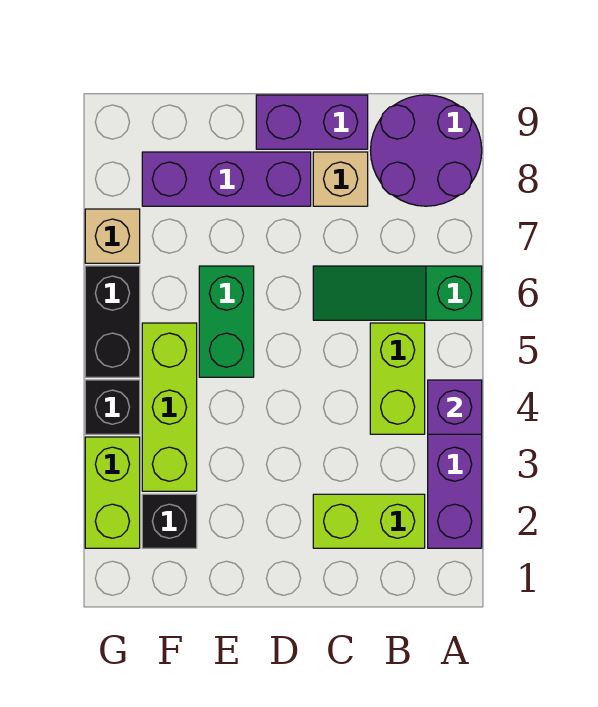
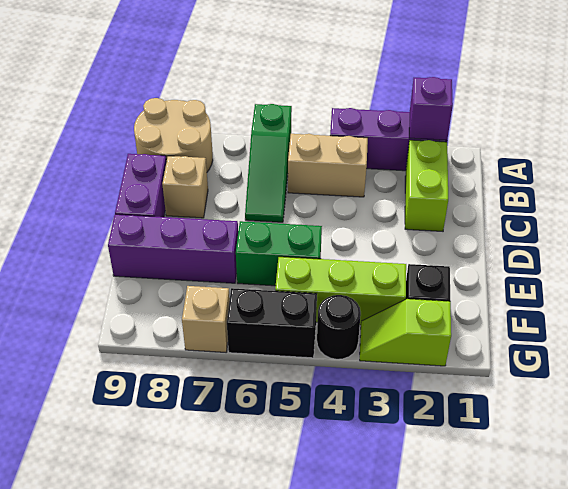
purple 1x1 brick [428,380,482,434] -> purple 1x1 brick moved to [409,77,453,140]
purple 2x2 round brick [370,95,482,206] -> tan 2x2 round brick [134,98,213,172]
lime 1x2 brick [370,323,425,434] -> tan 1x2 brick [288,134,368,197]
purple 1x3 brick [142,152,311,206] -> purple 1x3 brick turned to [108,214,238,283]
lime 1x2 brick [85,437,140,548] -> lime 1x2 slope [360,299,451,366]
black 1x1 brick [85,380,140,434] -> black 1x1 round brick [317,295,361,359]

